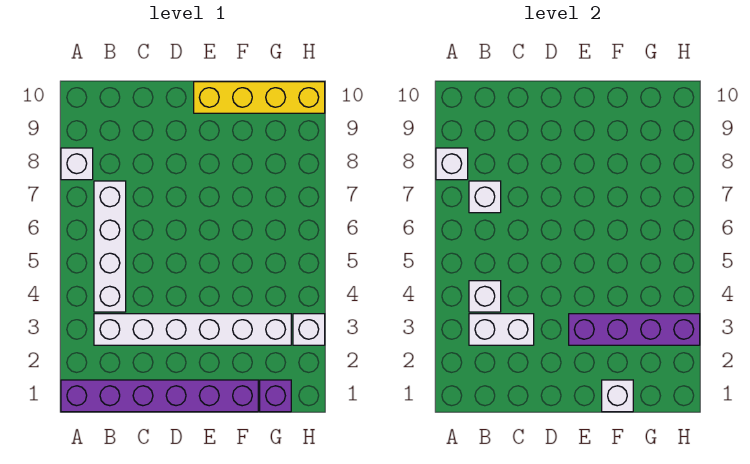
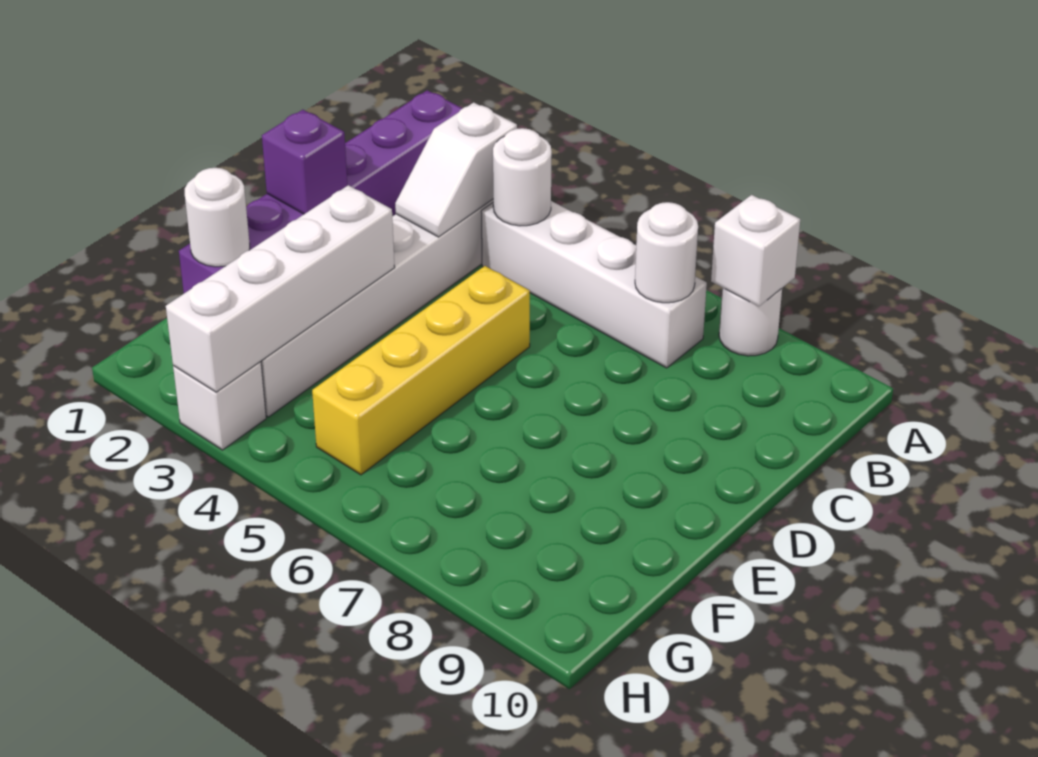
white 1x1 brick [61,148,93,180] -> white 1x1 round brick [719,288,782,356]
white 1x2 brick [469,314,534,345] -> white 1x2 slope [395,102,517,237]
white 1x1 brick [469,281,501,312] -> white 1x1 round brick [493,128,552,226]
white 1x1 brick [469,181,501,213] -> white 1x1 round brick [635,202,698,303]
purple 1x4 brick [569,314,700,345] -> white 1x4 brick [166,185,395,392]
yellow 1x4 brick [194,82,325,113] -> yellow 1x4 brick moved to [312,266,530,475]
white 1x1 brick [602,380,633,412] -> white 1x1 round brick [185,168,250,267]
purple 1x1 brick [260,380,291,412] -> purple 1x1 brick moved to [262,110,347,214]

